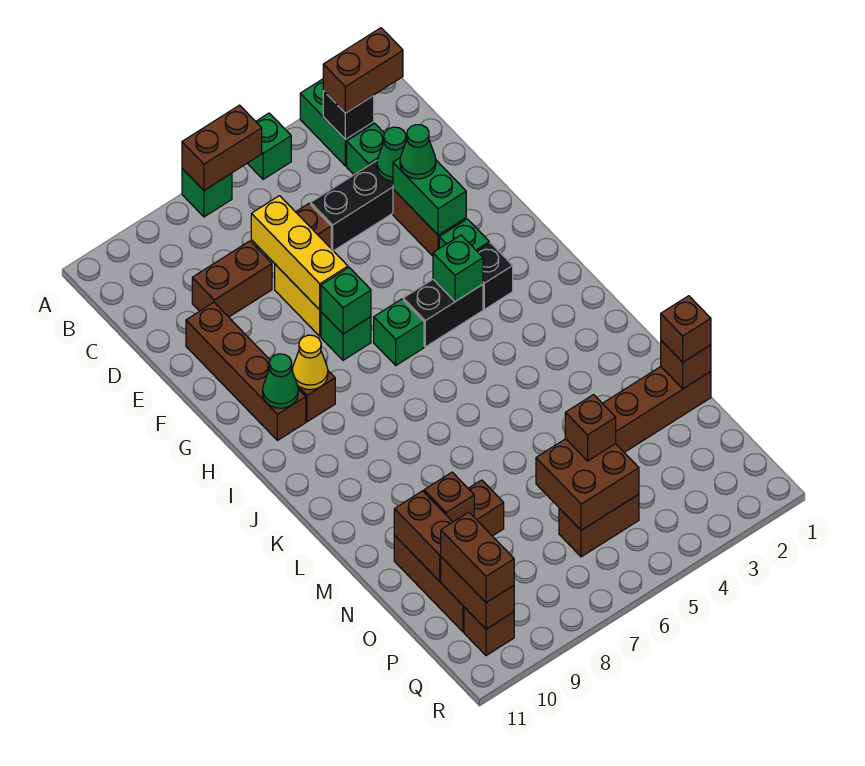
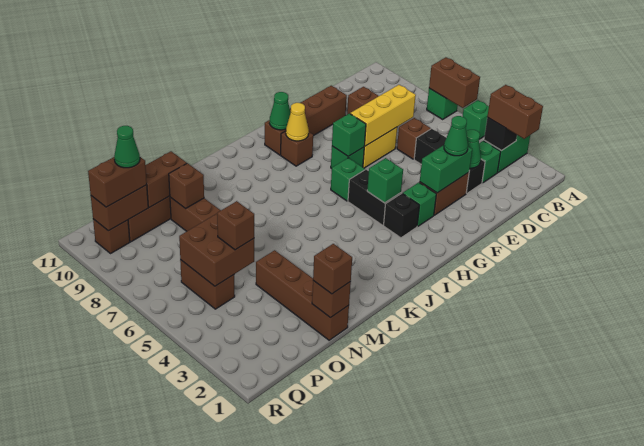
none -> green 1x1 cone [114,126,140,168]

